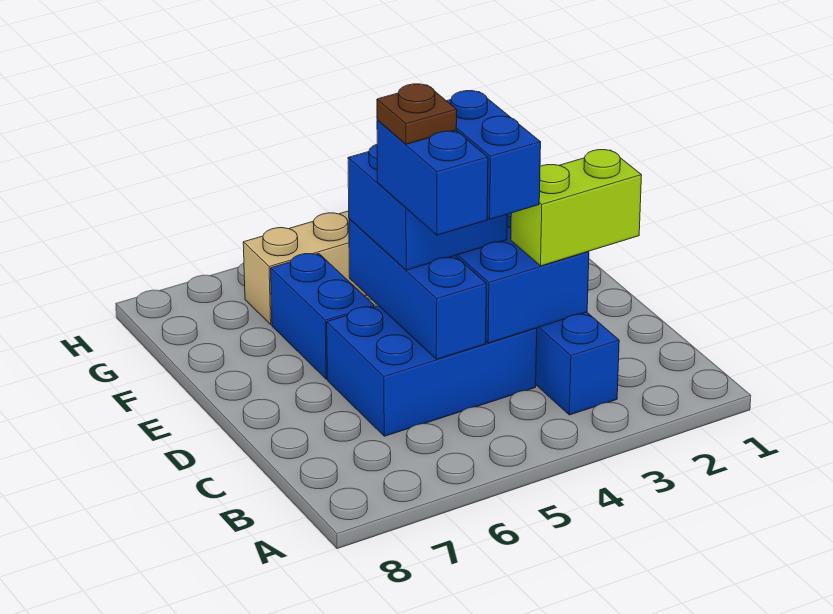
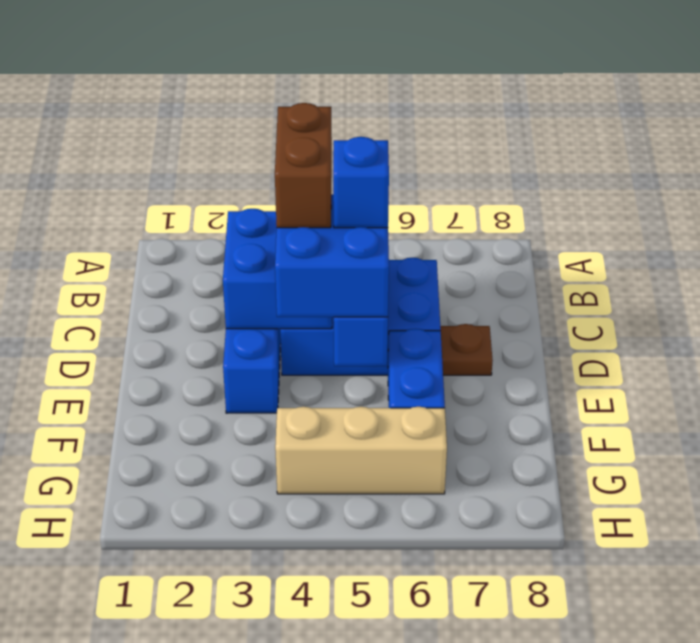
lime 1x2 brick [511,150,642,266] -> none
blue 1x2 brick [447,91,541,219] -> brown 1x2 brick [275,103,332,228]
blue 1x2 brick [377,120,488,235] -> blue 1x1 brick [333,137,389,228]
brown 1x1 plate [377,84,457,144] -> brown 1x1 plate moved to [440,324,493,375]

